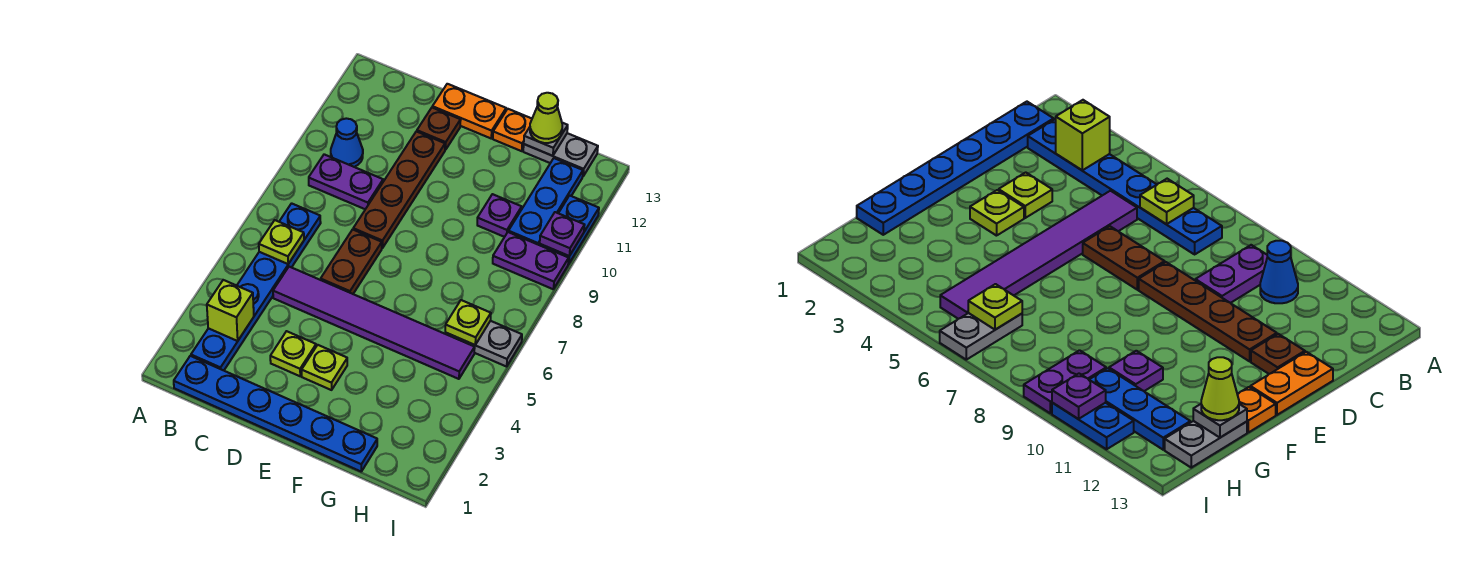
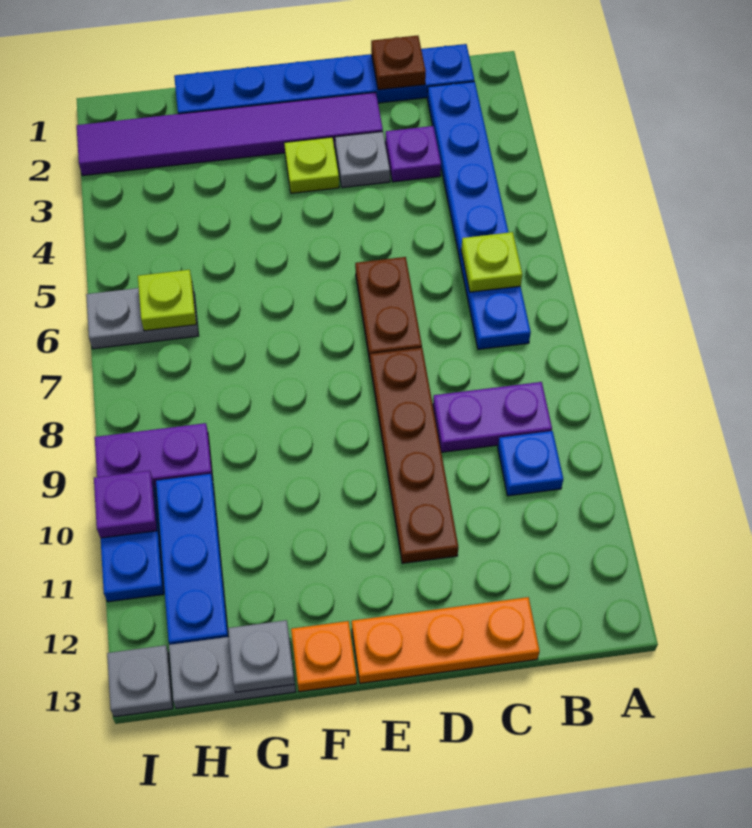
lime 1x1 brick [207,280,254,341] -> none
blue 1x1 cone [331,118,363,167] -> blue 1x1 plate [498,431,563,496]
purple 1x6 tile [273,267,475,379] -> purple 1x6 tile moved to [77,92,383,176]
lime 1x1 plate [270,331,316,376] -> grey 1x1 plate [335,132,390,188]
brown 1x1 plate [417,108,461,150] -> brown 1x1 plate moved to [371,36,426,90]
orange 1x2 plate [432,84,506,138] -> orange 1x3 plate [352,597,540,683]
purple 1x1 plate [477,194,522,237] -> purple 1x1 plate moved to [385,126,441,182]
lime 1x1 cone [530,93,562,143] -> none
none -> grey 1x1 plate [107,645,173,717]

